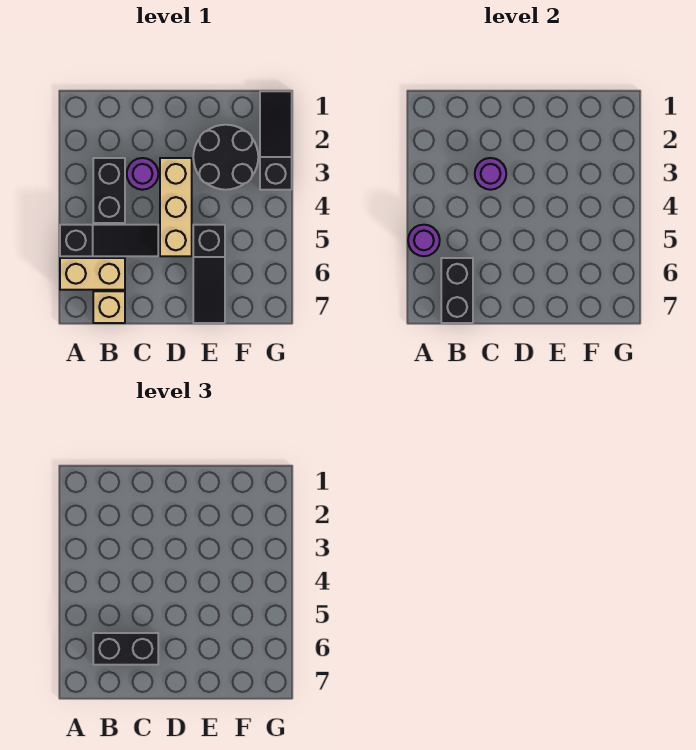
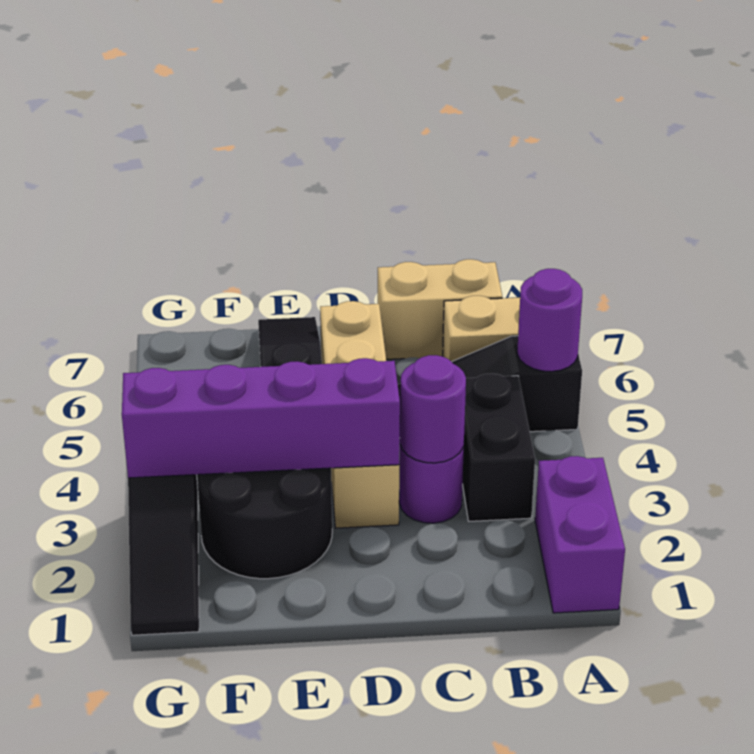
none -> purple 1x2 brick [535,456,625,613]
black 1x2 brick [441,258,473,323] -> none
black 1x2 brick [93,633,158,665] -> none
tan 1x1 brick [93,291,125,323] -> tan 1x2 brick [378,259,502,359]
tan 1x3 brick [160,158,192,256] -> tan 1x4 brick [320,301,399,528]
none -> purple 1x4 brick [122,358,400,478]

